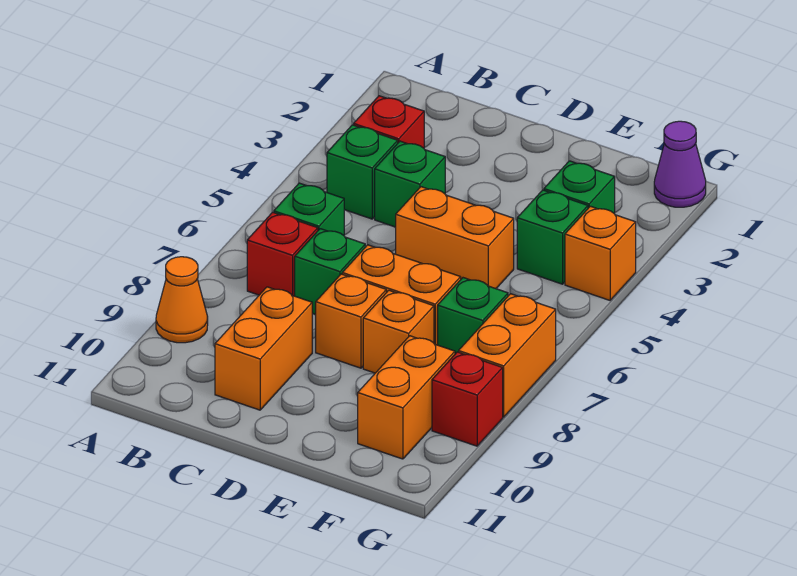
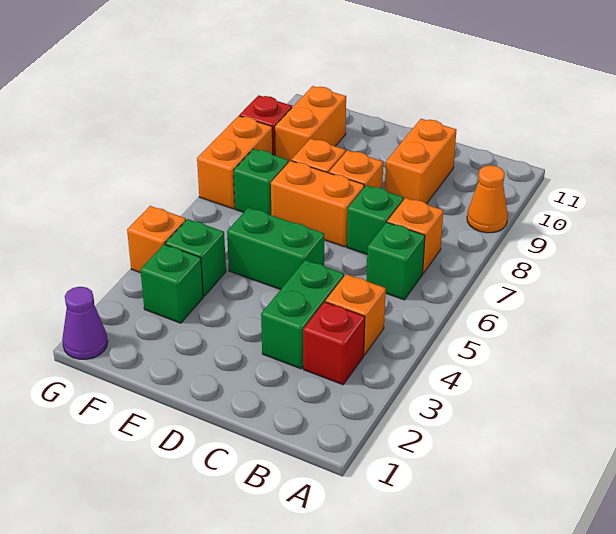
green 1x1 brick [327,125,398,219] -> orange 1x1 brick [326,274,386,355]
red 1x1 brick [247,212,318,296] -> orange 1x1 brick [387,198,443,274]
green 1x1 brick [375,141,445,227] -> green 1x2 brick [261,260,344,369]
orange 1x2 brick [396,187,514,289] -> green 1x2 brick [227,208,324,290]

